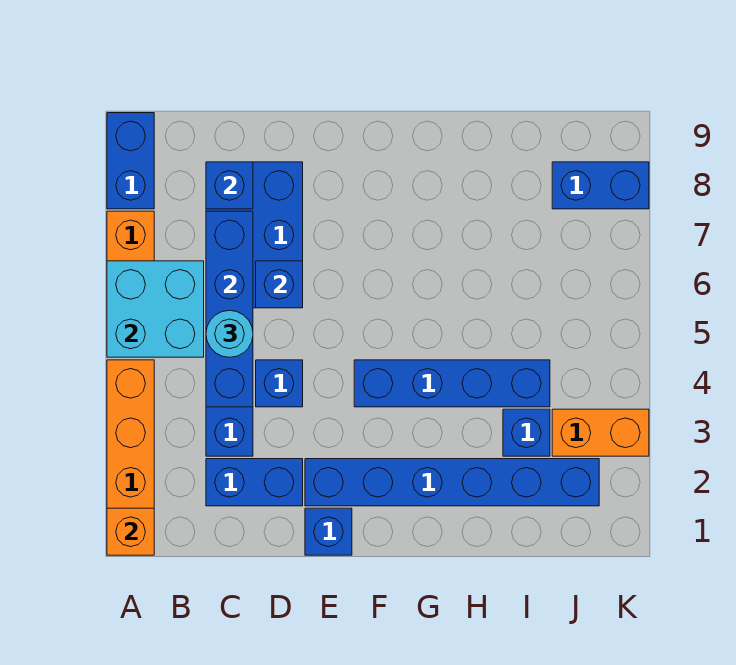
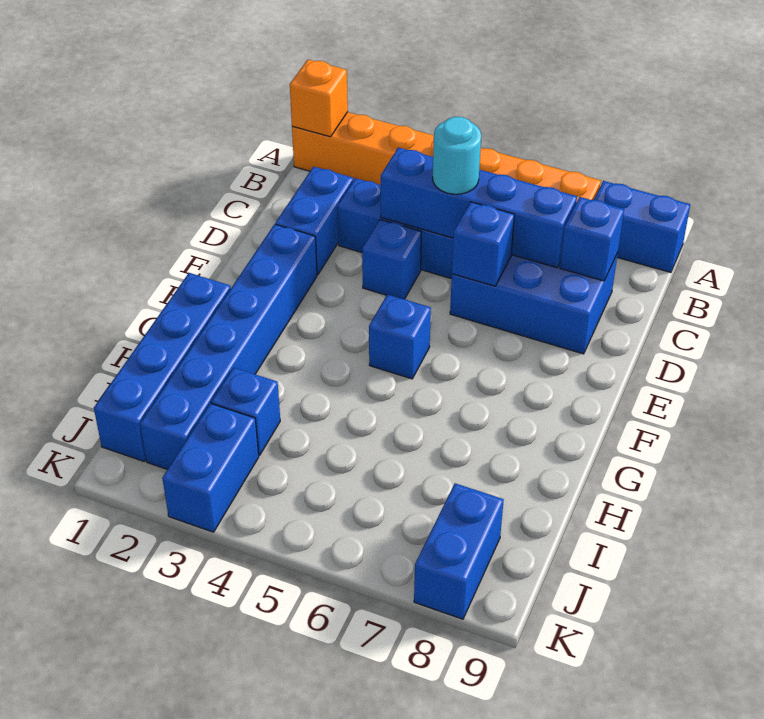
cyan 2x2 brick [107,261,204,357] -> none
blue 1x1 brick [305,508,352,555] -> blue 1x1 brick moved to [369,294,431,379]
blue 1x4 brick [354,360,550,407] -> blue 1x4 brick moved to [94,273,231,462]
orange 1x2 brick [552,409,649,456] -> blue 1x2 brick [162,403,259,532]

